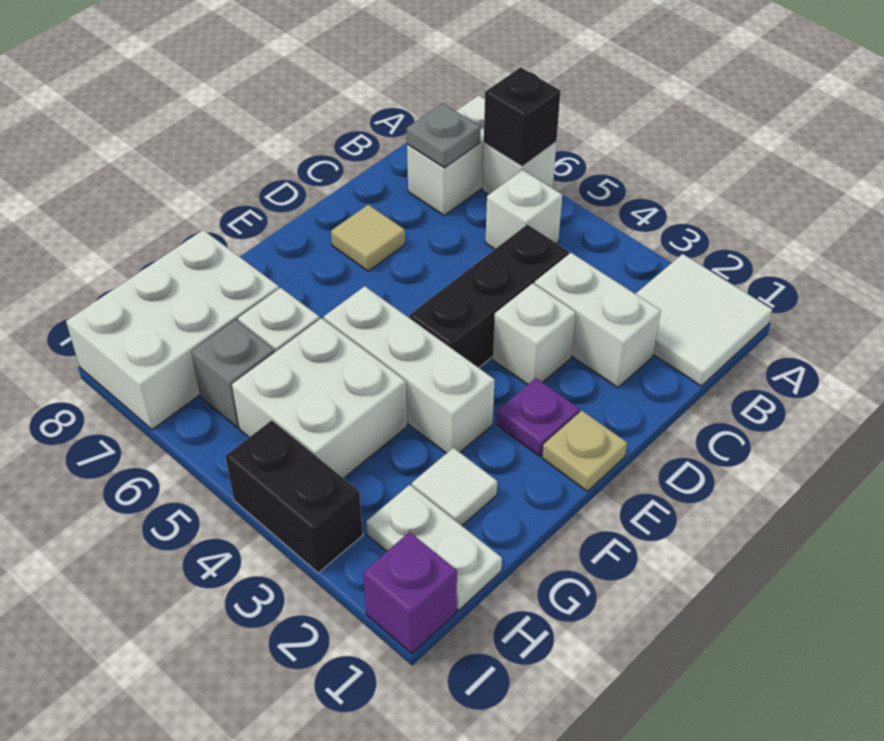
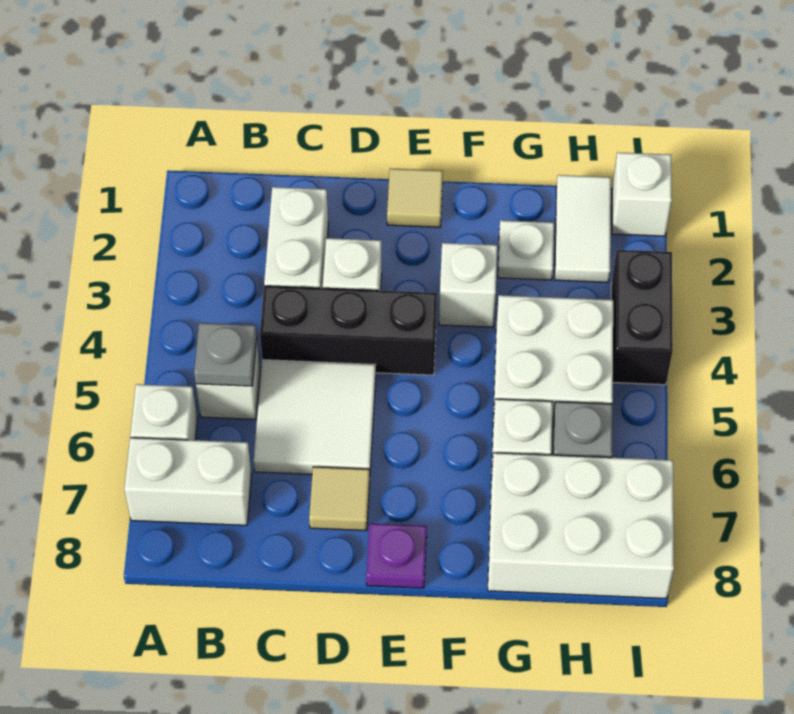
white 2x2 tile [636,254,772,386] -> white 2x2 tile moved to [254,360,376,474]
black 1x1 brick [484,67,561,167] -> none
grey 1x1 plate [407,103,480,168] -> grey 1x1 plate moved to [194,323,257,386]
tan 1x1 plate [542,411,627,491] -> tan 1x1 tile [387,168,443,227]
purple 1x1 plate [497,378,579,456] -> purple 1x1 plate moved to [366,523,427,588]
white 1x3 brick [324,286,495,453] -> white 1x1 brick [439,243,497,327]
white 1x1 tile [412,448,497,526] -> white 1x1 plate [498,220,554,280]
white 1x2 plate [366,485,502,610] -> white 1x2 tile [555,175,611,282]
purple 1x1 brick [363,532,457,654] -> white 1x1 brick [612,152,672,236]

